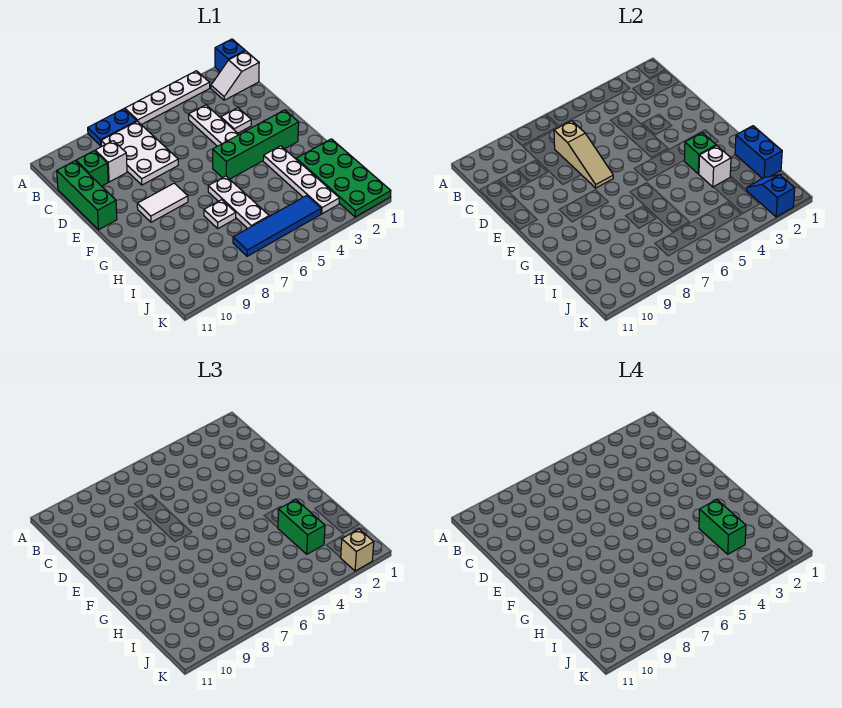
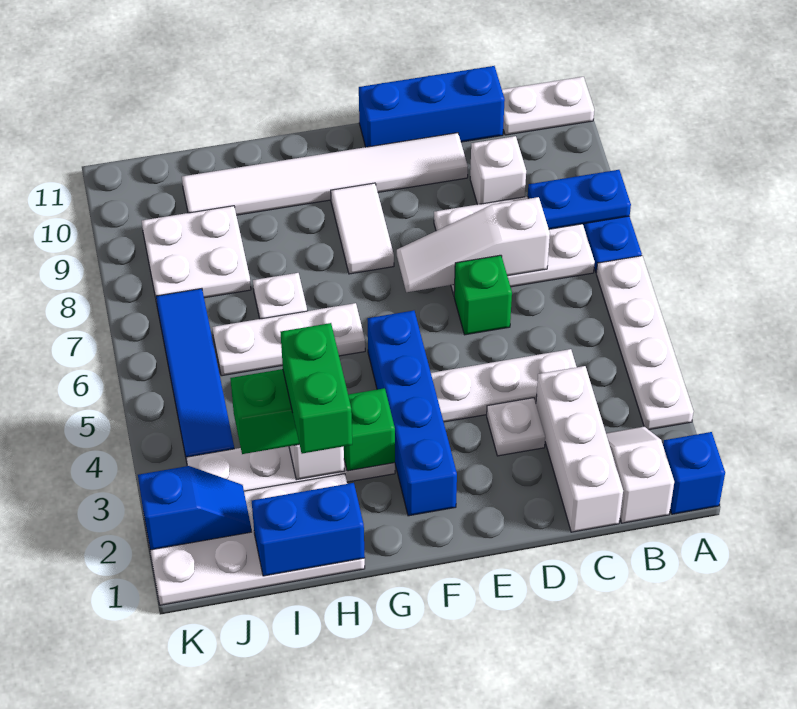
none -> blue 1x2 plate [528,170,631,229]
none -> white 1x2 plate [502,77,594,135]
none -> white 1x3 brick [536,366,623,532]
tan 1x3 slope [554,121,613,188] -> white 1x3 slope [397,197,550,292]
green 1x1 brick [76,151,108,186] -> green 1x1 brick moved to [454,255,512,335]
green 1x3 brick [57,161,117,230] -> blue 1x3 brick [359,66,505,147]
none -> white 1x6 tile [182,133,468,215]
green 1x4 brick [213,110,299,179] -> blue 1x4 brick [368,311,457,516]
green 2x4 plate [296,139,391,217] -> white 2x4 plate [144,474,365,605]
green 1x2 brick [699,500,746,554] -> green 1x2 brick turned to [281,323,352,454]
none -> white 2x2 plate [142,206,251,298]
tan 1x1 brick [341,529,374,571] -> none

